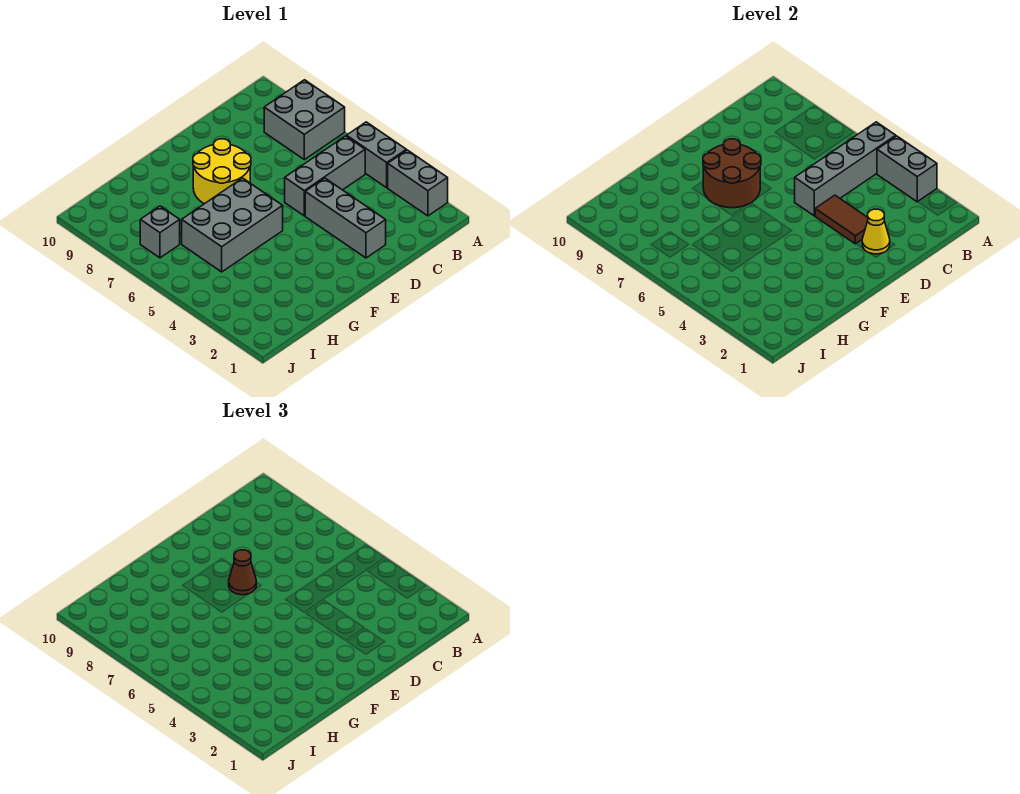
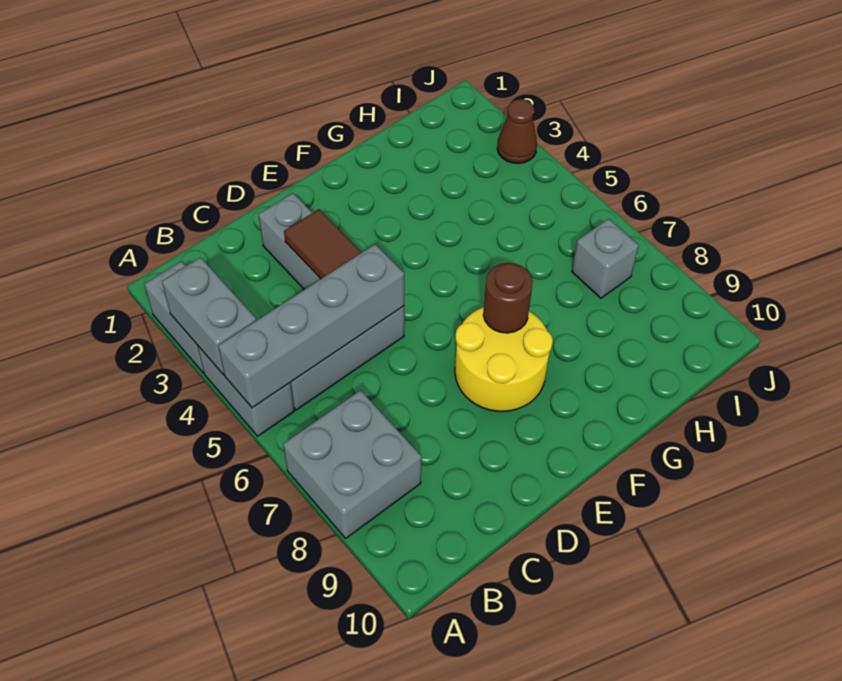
yellow 1x1 cone [862,209,890,254] -> none
brown 2x2 round brick [703,139,761,208] -> brown 1x1 round brick [483,263,533,333]
brown 1x1 cone [229,550,256,595] -> brown 1x1 cone moved to [497,99,537,164]
grey 2x3 brick [182,178,283,272] -> none

